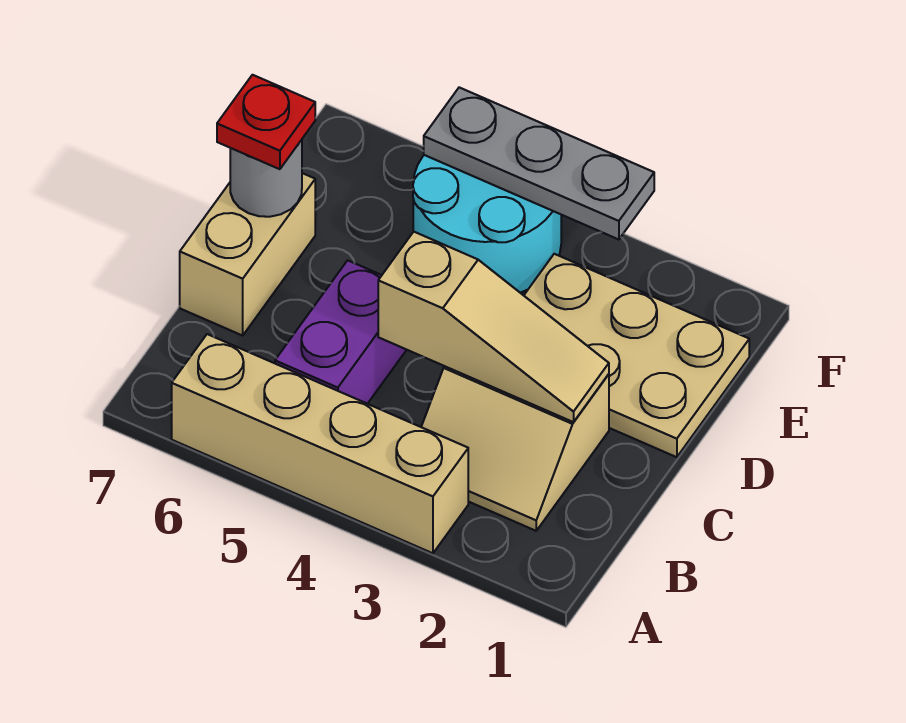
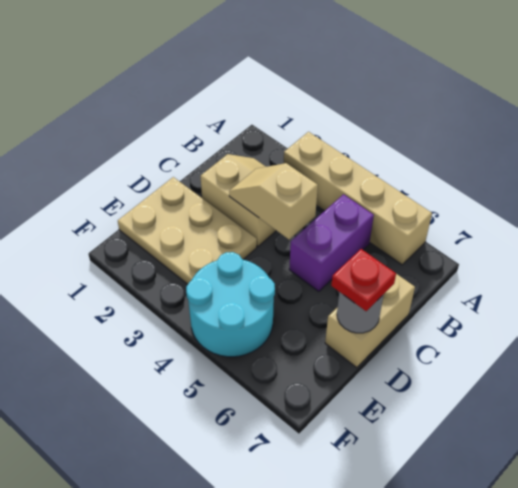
tan 1x3 slope [378,232,609,422] -> tan 1x2 slope [229,163,318,239]
grey 1x3 plate [424,87,654,240] -> none

